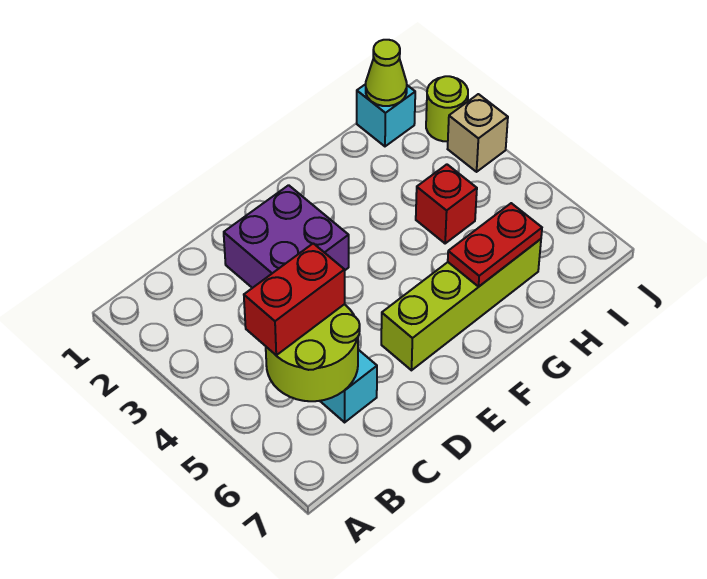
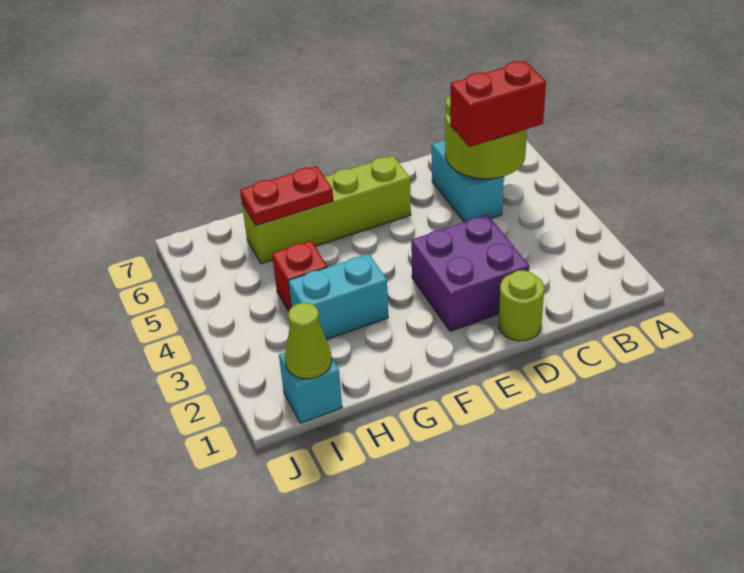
none -> cyan 1x2 brick [288,254,388,340]
lime 1x1 round brick [426,76,468,141] -> lime 1x1 round brick moved to [499,270,544,341]
tan 1x1 brick [448,94,508,172] -> none

